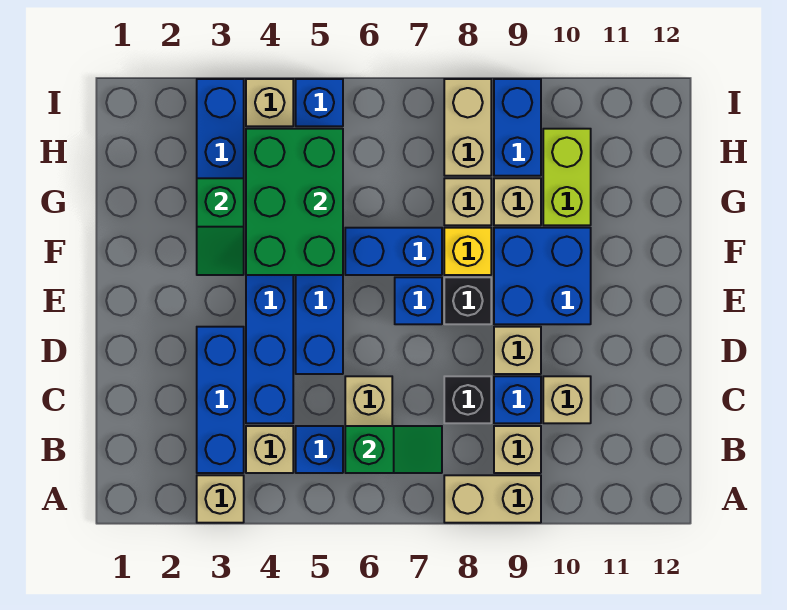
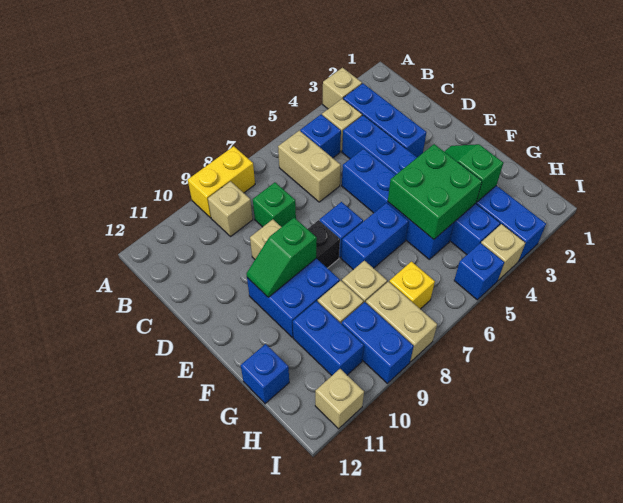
tan 1x2 brick [444,475,541,523] -> yellow 1x2 brick [188,146,255,218]
green 1x2 slope [345,426,442,473] -> green 1x2 slope moved to [246,218,317,297]
black 1x1 brick [444,376,491,423] -> green 1x1 brick [253,182,296,227]
blue 1x1 brick [494,376,541,423] -> blue 1x1 brick moved to [241,344,289,404]
tan 1x1 brick [543,376,591,423] -> tan 1x1 brick moved to [315,369,364,429]
green 2x3 brick [246,129,343,275] -> green 2x2 brick [388,144,482,239]
yellow 1x1 brick [444,228,491,275] -> yellow 1x1 brick moved to [389,262,435,309]
lime 1x2 brick [543,129,591,225] -> blue 1x2 brick [293,301,364,375]

